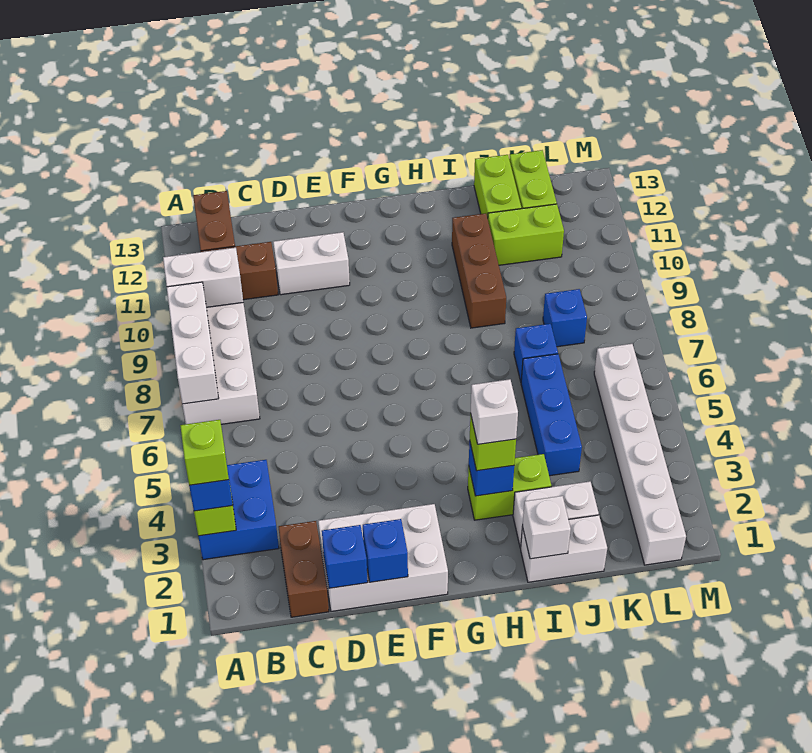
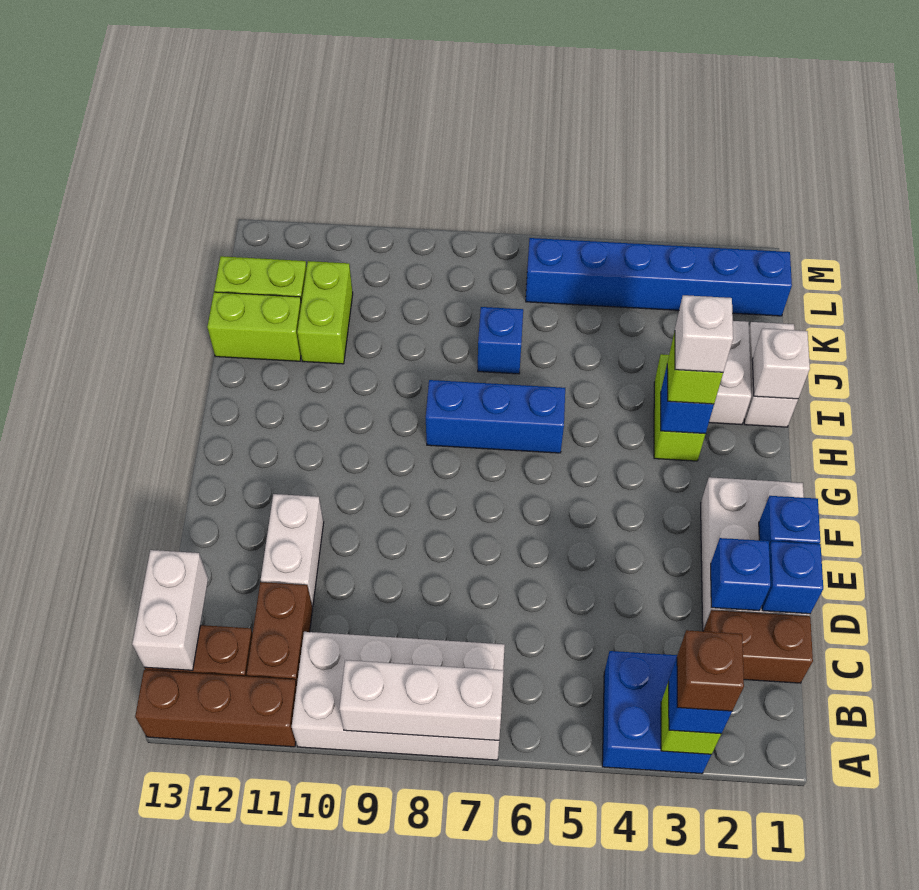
lime 1x1 brick [180,420,229,485] -> brown 1x1 brick [677,630,744,711]
white 1x2 brick [163,248,243,307] -> white 1x2 brick moved to [132,550,208,670]
brown 1x3 brick [452,213,506,328] -> brown 1x3 brick moved to [135,670,297,747]
blue 1x3 brick [521,354,582,476] -> blue 1x3 brick moved to [426,380,565,453]
blue 1x1 brick [543,289,587,347] -> blue 1x1 brick moved to [711,538,771,611]
white 1x6 brick [594,344,686,565] -> blue 1x6 brick [526,238,792,316]

